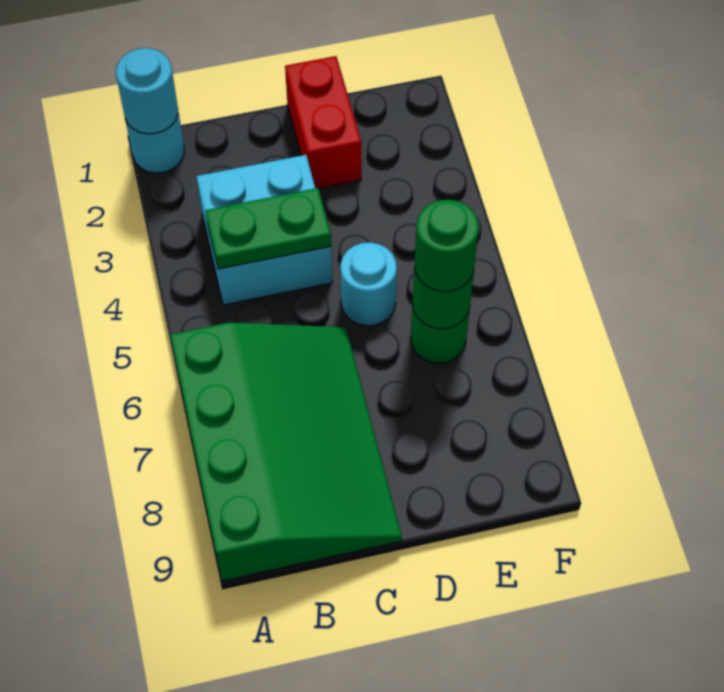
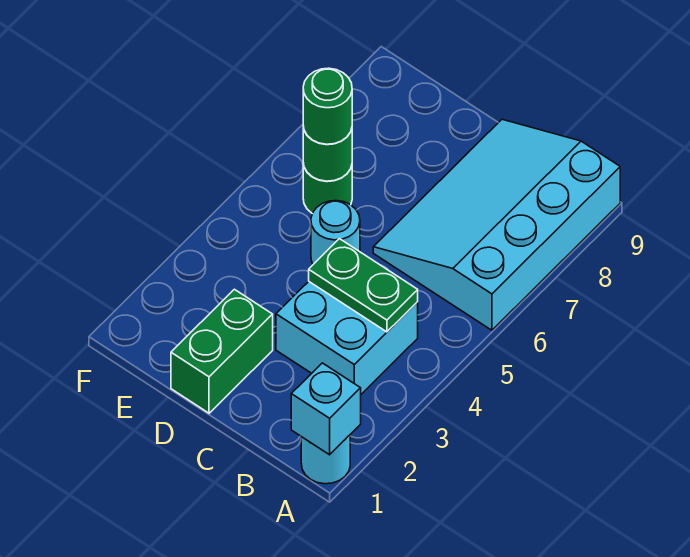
cyan 1x1 round brick [116,48,178,134] -> cyan 1x1 brick [291,363,361,455]
green 3x4 slope [170,323,402,581] -> cyan 3x4 slope [373,119,620,330]
red 1x2 brick [285,56,361,188] -> green 1x2 brick [171,289,273,413]

